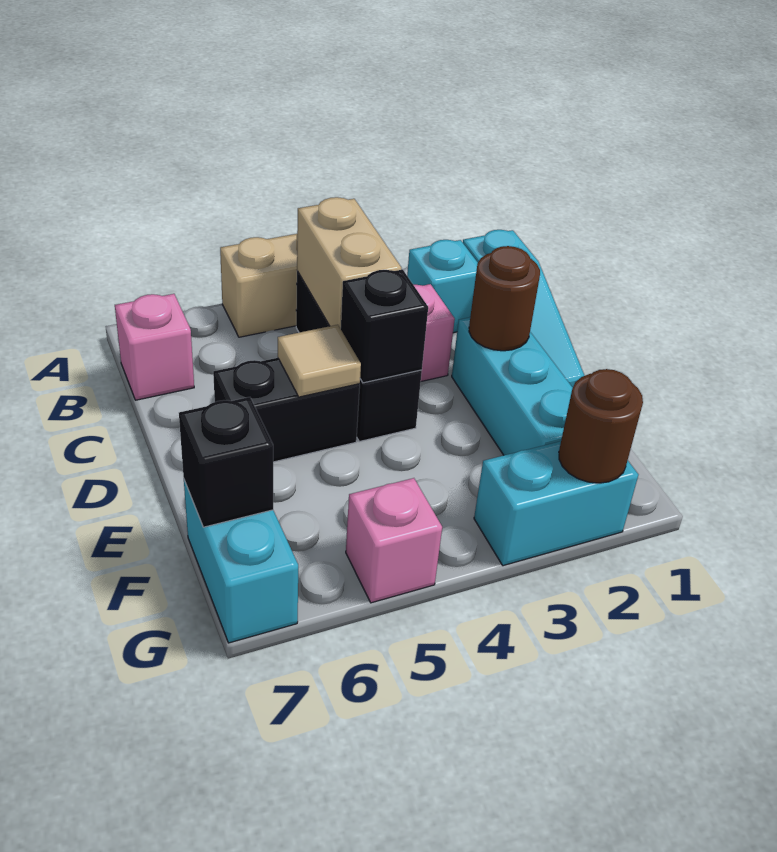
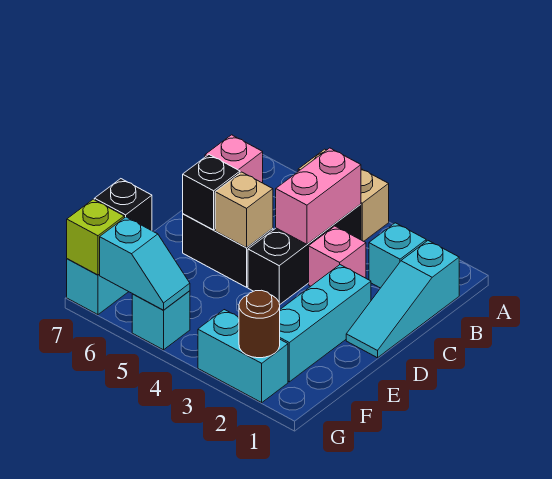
tan 1x2 brick [297,197,401,329] -> pink 1x2 brick [276,148,361,244]
brown 1x1 round brick [469,246,540,351] -> none
black 1x1 brick [341,270,428,383] -> black 1x1 brick moved to [183,155,240,230]
tan 1x1 tile [278,325,361,397] -> tan 1x1 brick [215,172,273,248]
pink 1x1 brick [346,478,442,603] -> cyan 1x1 brick [132,291,190,350]
none -> cyan 1x2 slope [100,217,190,310]
none -> lime 1x1 brick [67,199,124,275]

